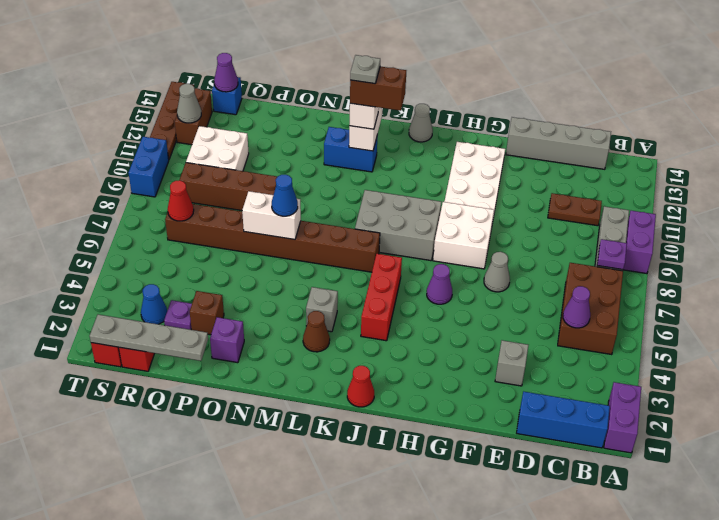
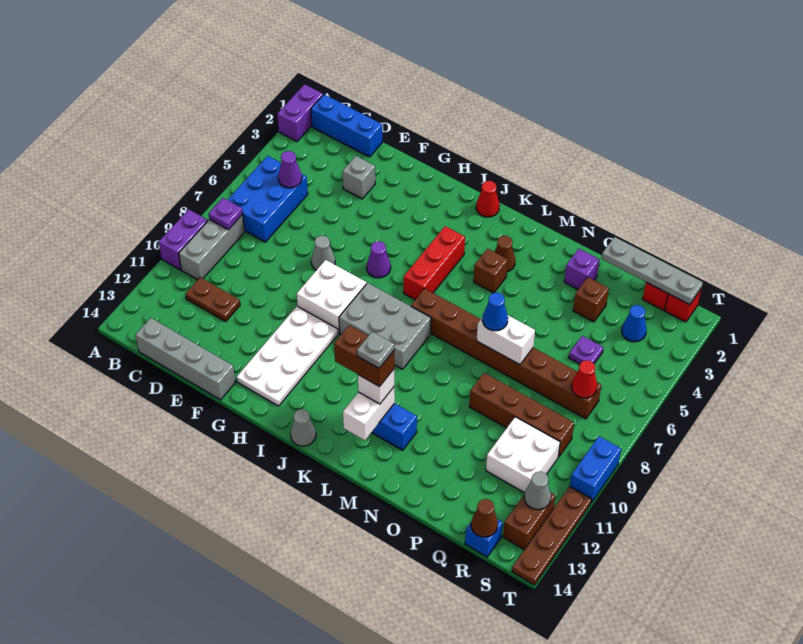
brown 2x3 brick [558,263,623,355] -> blue 2x3 brick [228,156,308,242]
grey 1x1 brick [306,287,338,332] -> brown 1x1 brick [474,249,508,293]
purple 1x1 plate [164,300,192,330] -> purple 1x1 plate moved to [569,336,603,364]
purple 1x1 cone [214,53,238,92] -> brown 1x1 cone [471,499,498,537]

